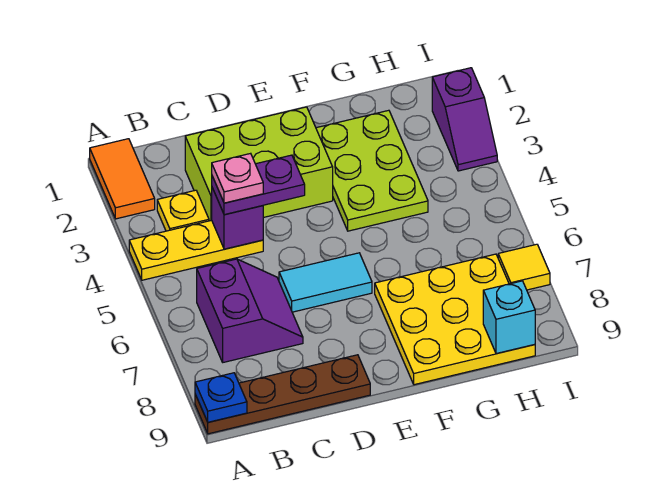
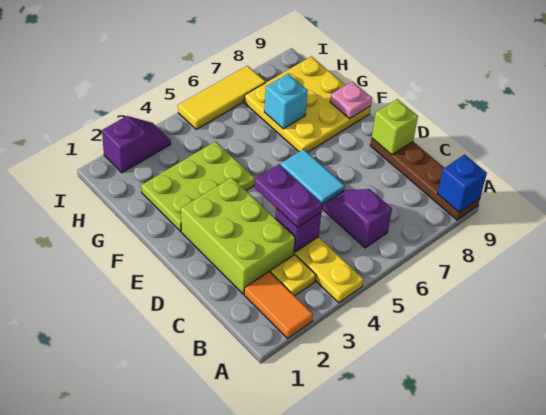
orange 1x2 tile [90,139,155,219] -> orange 1x2 tile turned to [244,271,313,338]
blue 1x1 plate [195,373,247,422] -> blue 1x1 brick [437,155,487,212]
purple 2x2 slope [197,259,303,362] -> purple 1x2 slope [322,189,392,248]
pink 1x1 plate [212,153,263,203] -> pink 1x1 plate moved to [330,81,372,119]
none -> lime 1x1 brick [372,99,418,155]
cyan 1x1 brick [483,281,535,354] -> cyan 1x1 brick moved to [264,74,308,129]
yellow 1x1 tile [498,244,550,290] -> yellow 1x3 tile [178,66,266,129]

